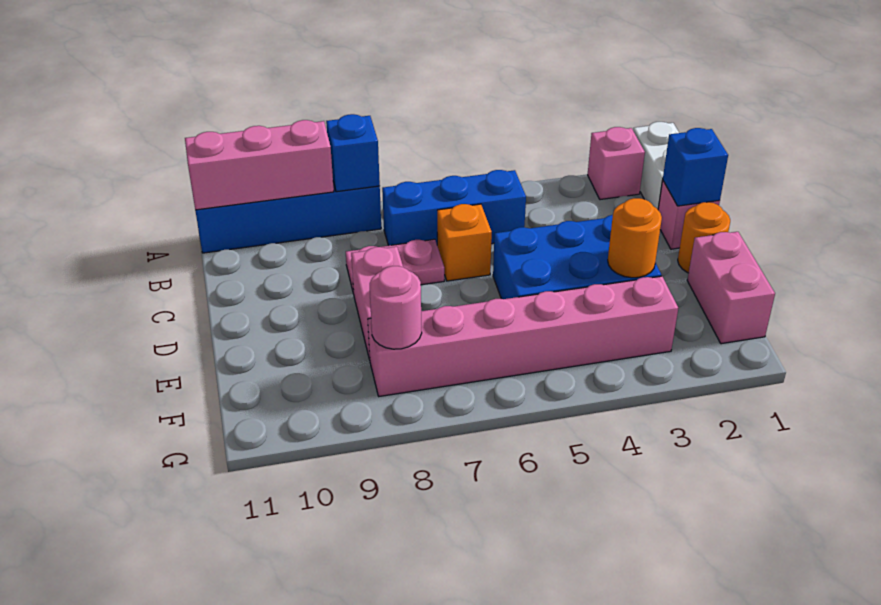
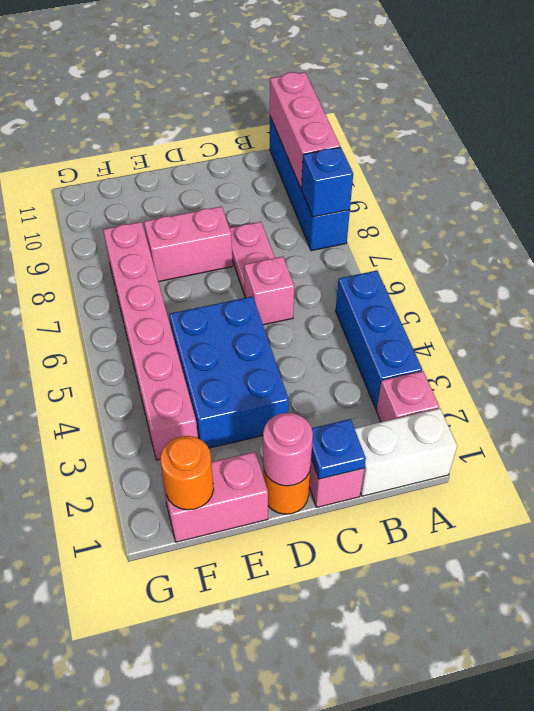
blue 1x3 brick [382,170,526,246] -> blue 1x3 brick moved to [336,271,422,409]
blue 1x1 brick [663,128,728,206] -> blue 1x1 plate [311,419,366,479]
orange 1x1 brick [437,204,492,281] -> pink 1x1 brick [244,257,294,325]
orange 1x1 round brick [608,198,662,278] -> orange 1x1 round brick moved to [160,436,214,510]
pink 1x1 round brick [370,266,422,349] -> pink 1x1 round brick moved to [263,413,313,486]

